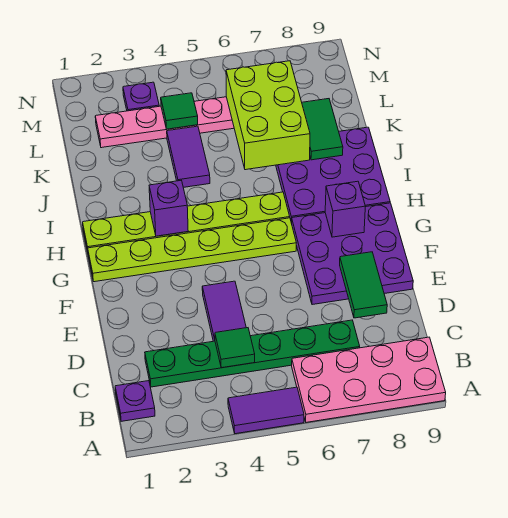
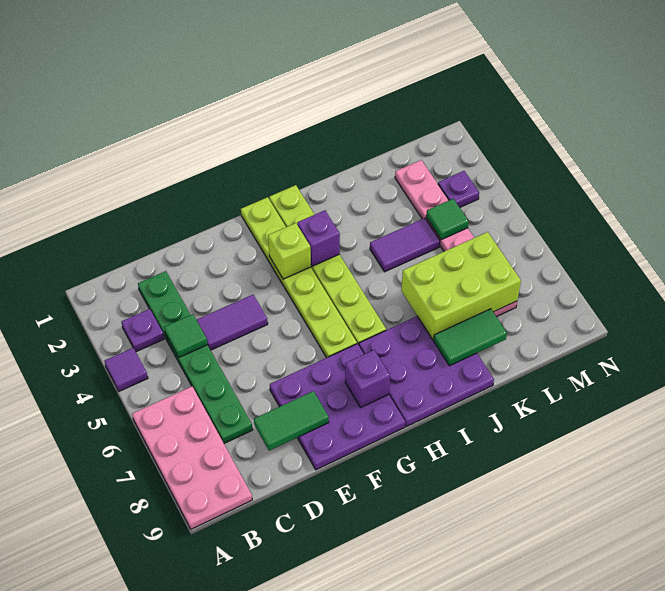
purple 1x2 tile [228,387,304,434] -> purple 1x1 tile [105,348,148,391]
purple 1x1 plate [115,381,155,421] -> purple 1x1 plate moved to [121,309,164,352]
none -> lime 1x1 brick [268,223,311,279]

